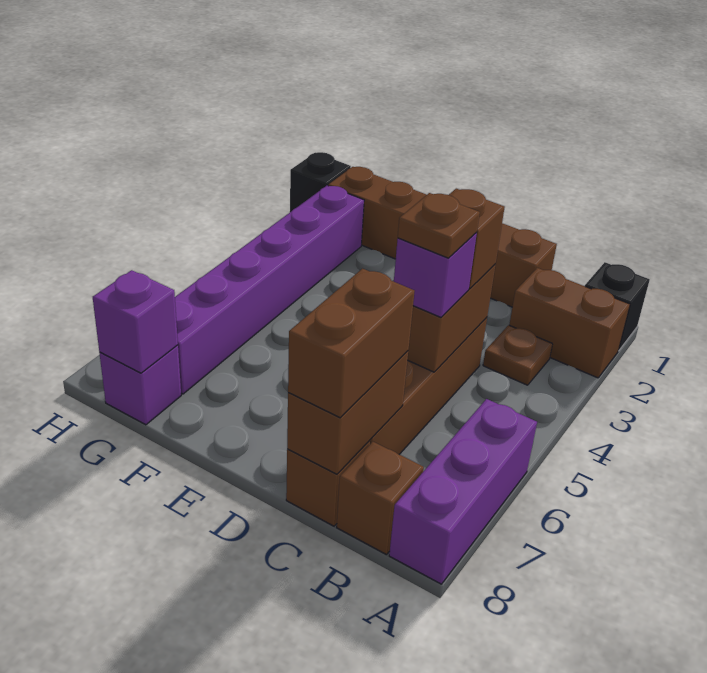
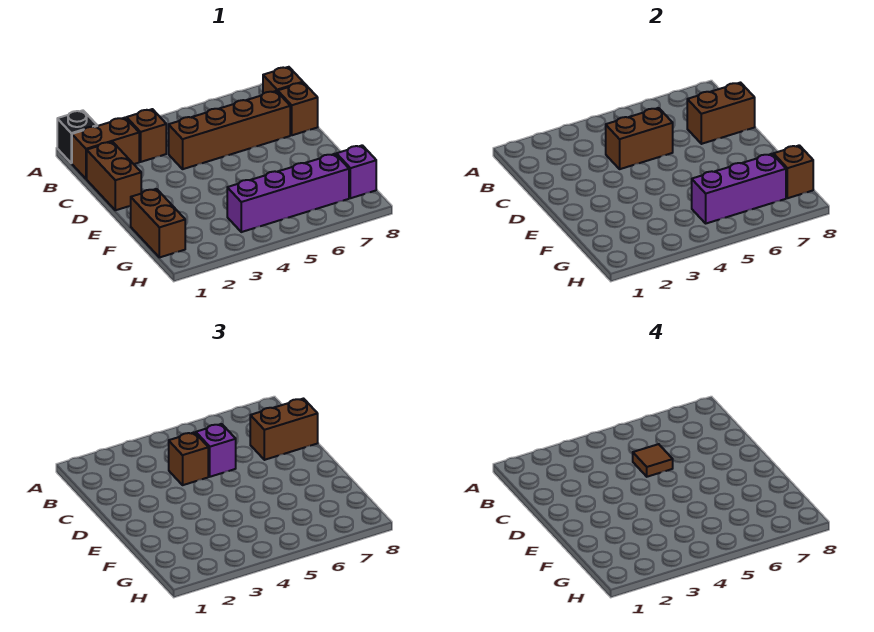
brown 1x2 brick [509,268,630,378] -> brown 1x2 brick turned to [72,118,139,179]
purple 1x3 brick [389,399,537,584] -> purple 1x3 brick moved to [692,154,786,223]
brown 1x1 plate [483,325,553,385] -> brown 1x1 brick [127,109,166,162]
brown 1x1 plate [398,193,480,258] -> brown 1x1 tile [633,444,673,477]
purple 1x6 brick [175,186,364,394] -> purple 1x4 brick [227,154,349,232]
purple 1x1 brick [93,270,178,373] -> brown 1x1 brick [773,145,813,198]
black 1x1 brick [290,152,351,212] -> none

